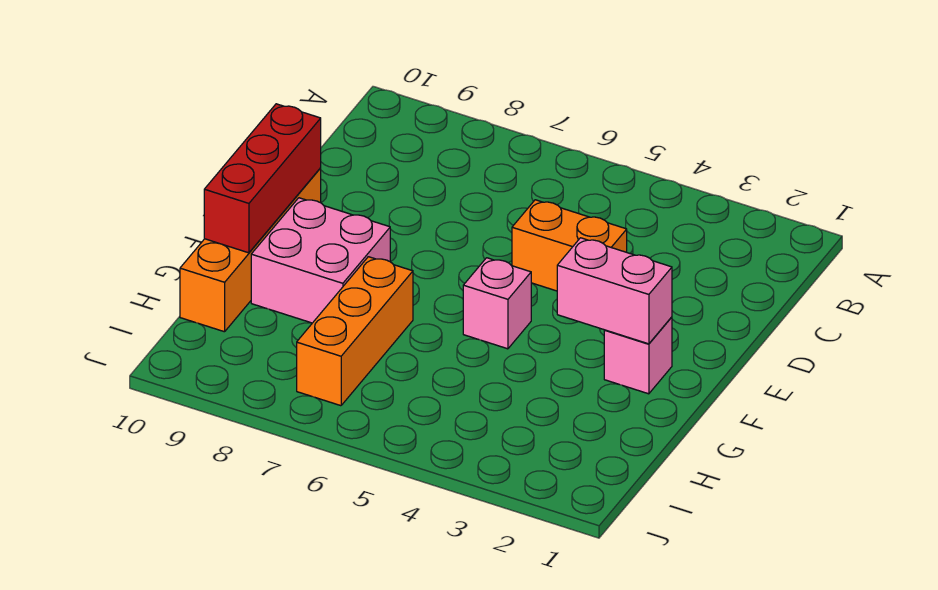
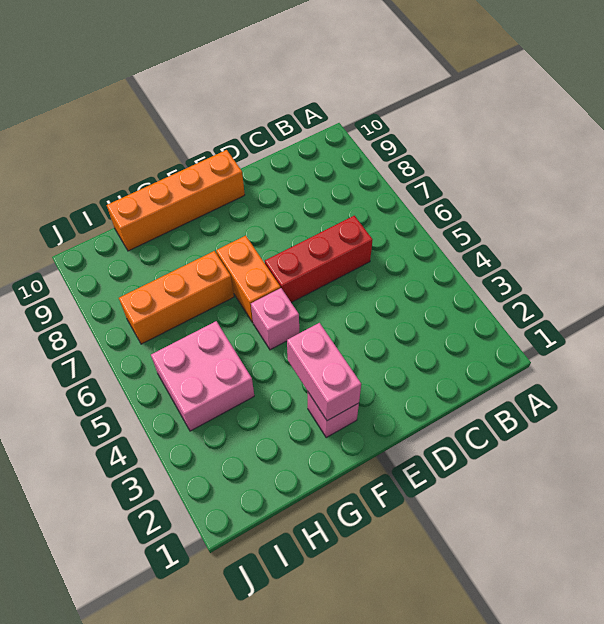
orange 1x2 brick [512,200,627,291] -> orange 1x2 brick moved to [216,235,280,323]
red 1x3 brick [204,104,321,253] -> red 1x3 brick moved to [265,216,373,303]
pink 2x2 brick [251,198,390,323] -> pink 2x2 brick moved to [151,321,254,431]

